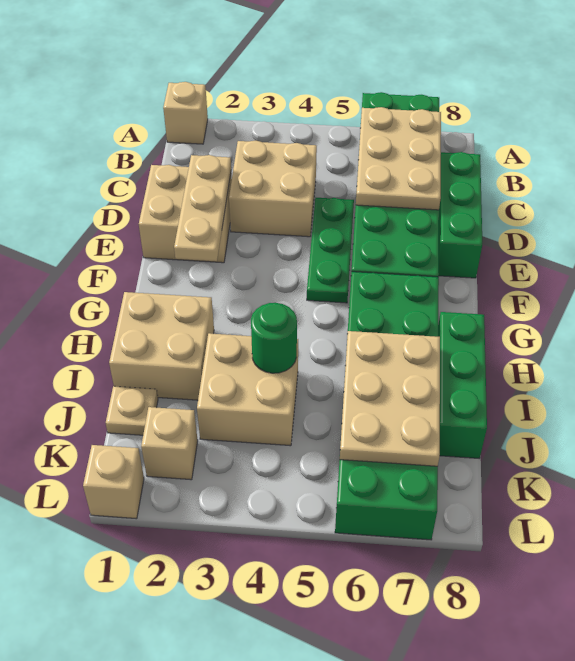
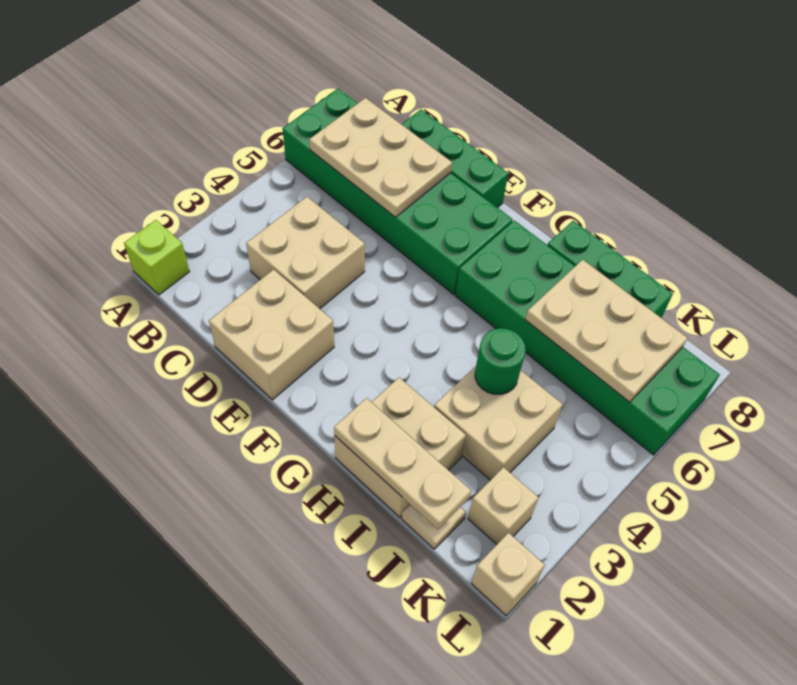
tan 1x1 brick [163,82,208,144] -> lime 1x1 brick [124,220,190,295]
tan 1x3 plate [174,155,231,261] -> tan 1x3 plate moved to [334,398,471,529]
green 1x3 plate [307,198,354,303] -> none

